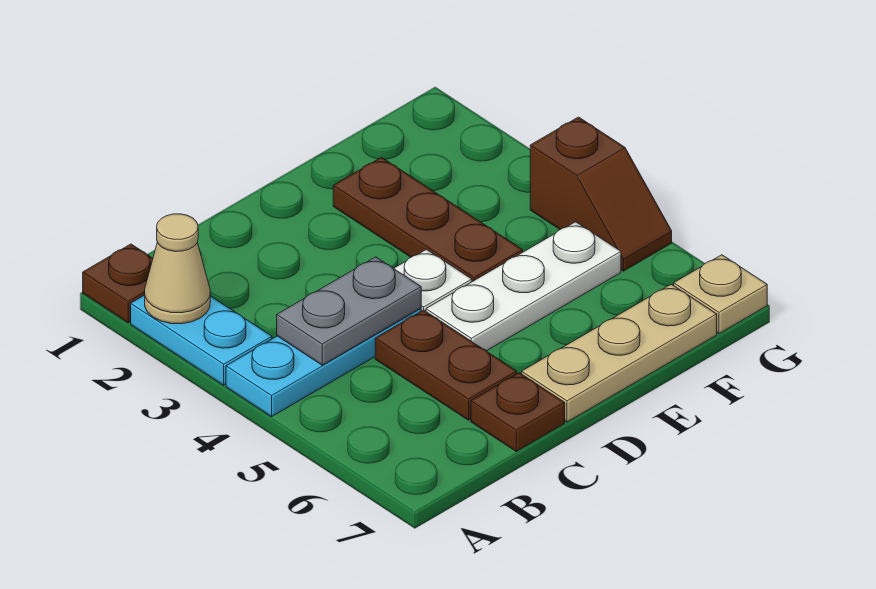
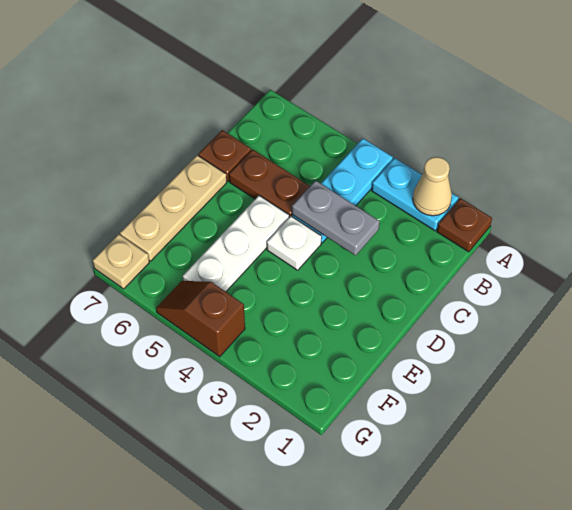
grey 1x2 plate [277,257,421,365] -> grey 1x2 plate turned to [292,180,380,255]
brown 1x3 plate [333,157,523,282] -> none

